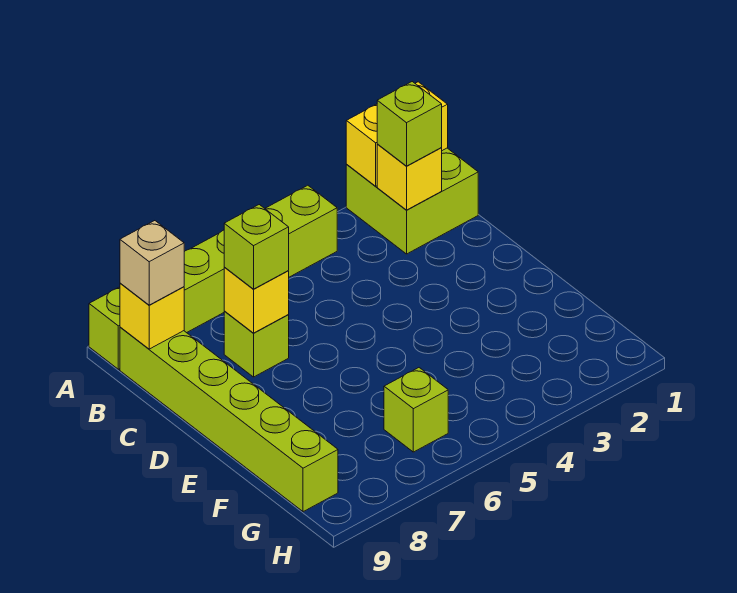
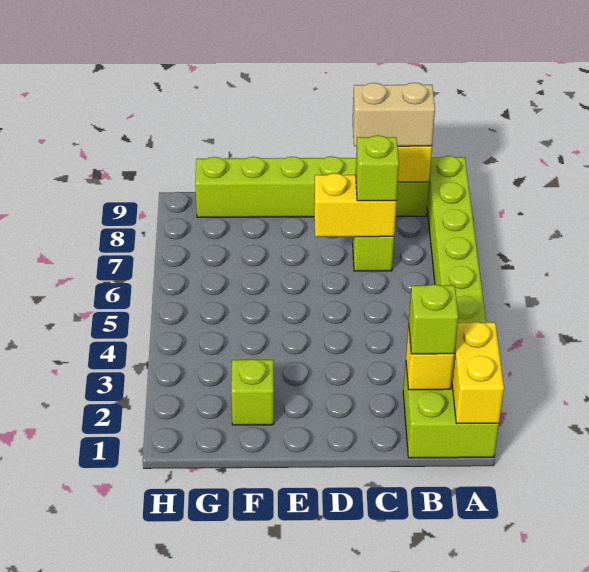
tan 1x1 brick [120,221,184,305] -> tan 1x2 brick [353,83,435,146]
yellow 1x1 brick [224,267,289,333] -> yellow 1x2 brick [314,173,397,237]
lime 1x1 brick [384,368,448,452] -> lime 1x1 brick moved to [231,359,274,425]

